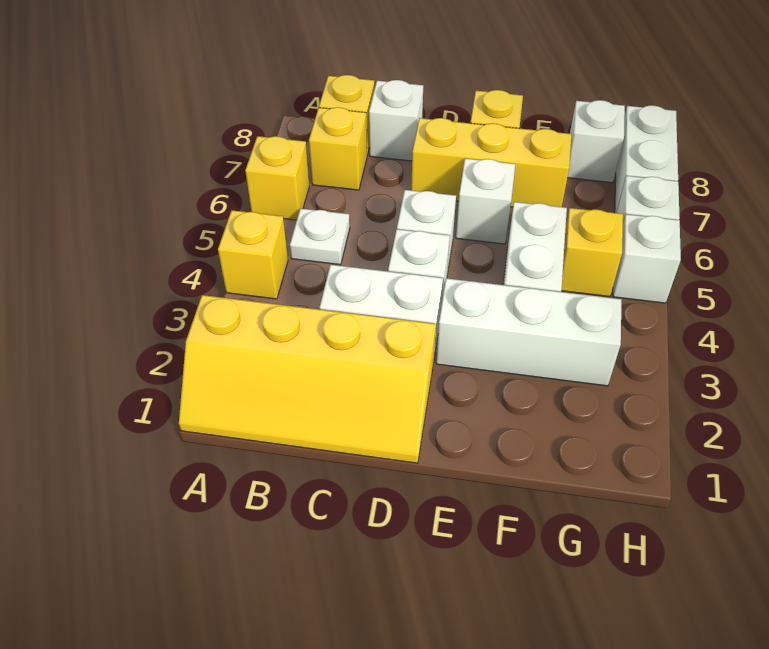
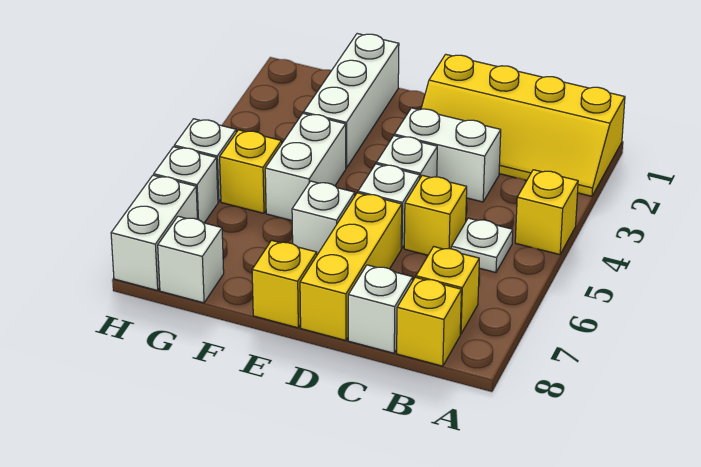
yellow 2x4 slope [179,295,436,463] -> yellow 2x4 slope turned to [421,54,625,196]
yellow 1x1 brick [245,136,309,220] -> yellow 1x1 brick moved to [404,175,467,255]
yellow 1x3 brick [411,118,571,207] -> yellow 1x3 brick turned to [300,193,402,340]
white 1x3 brick [436,278,621,386] -> white 1x3 brick turned to [303,34,399,168]

